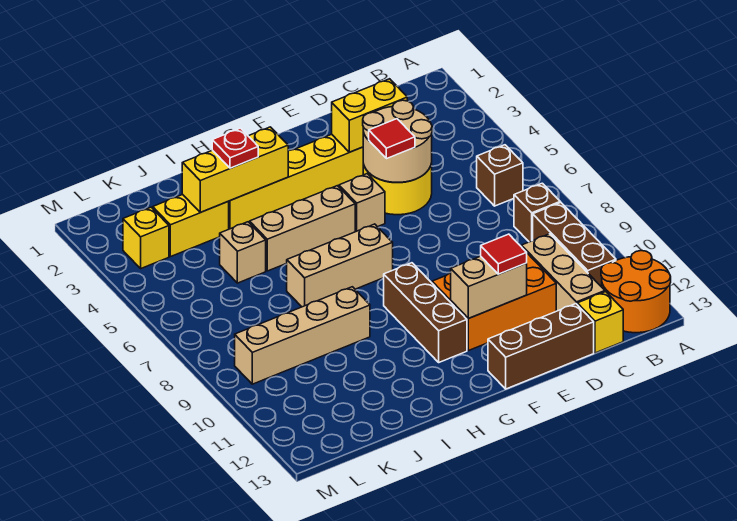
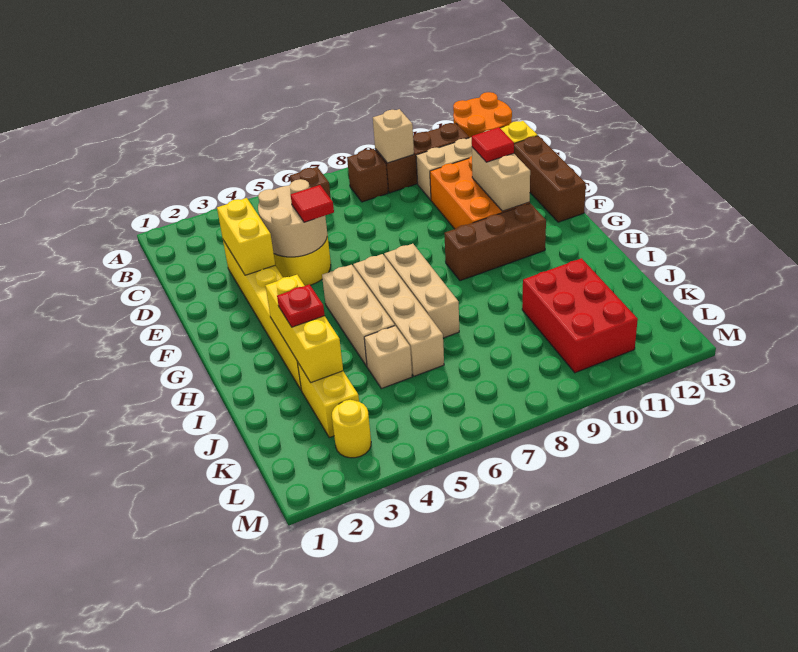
tan 1x1 brick [339,174,385,232] -> tan 1x1 brick moved to [373,109,414,163]
tan 1x4 brick [235,287,370,384] -> tan 1x4 brick moved to [353,254,444,376]
none -> red 2x3 brick [522,258,638,373]
yellow 1x1 brick [123,207,169,268] -> yellow 1x1 round brick [332,400,371,458]

